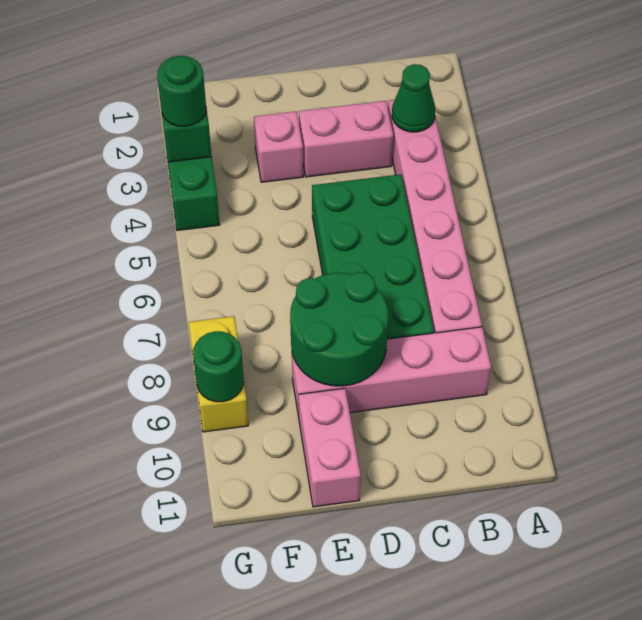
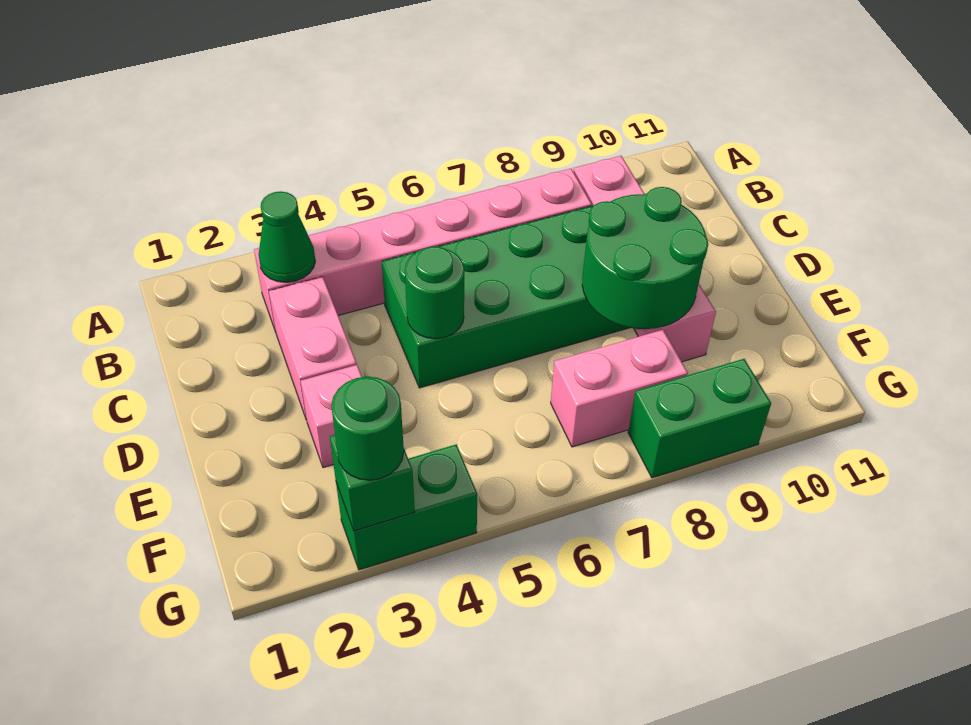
pink 1x2 brick [299,388,361,507] -> pink 1x2 brick moved to [551,330,688,447]
yellow 1x2 brick [189,316,248,432] -> green 1x2 brick [628,359,771,478]
green 1x1 round brick [193,331,244,402] -> green 1x1 round brick moved to [405,247,464,339]

